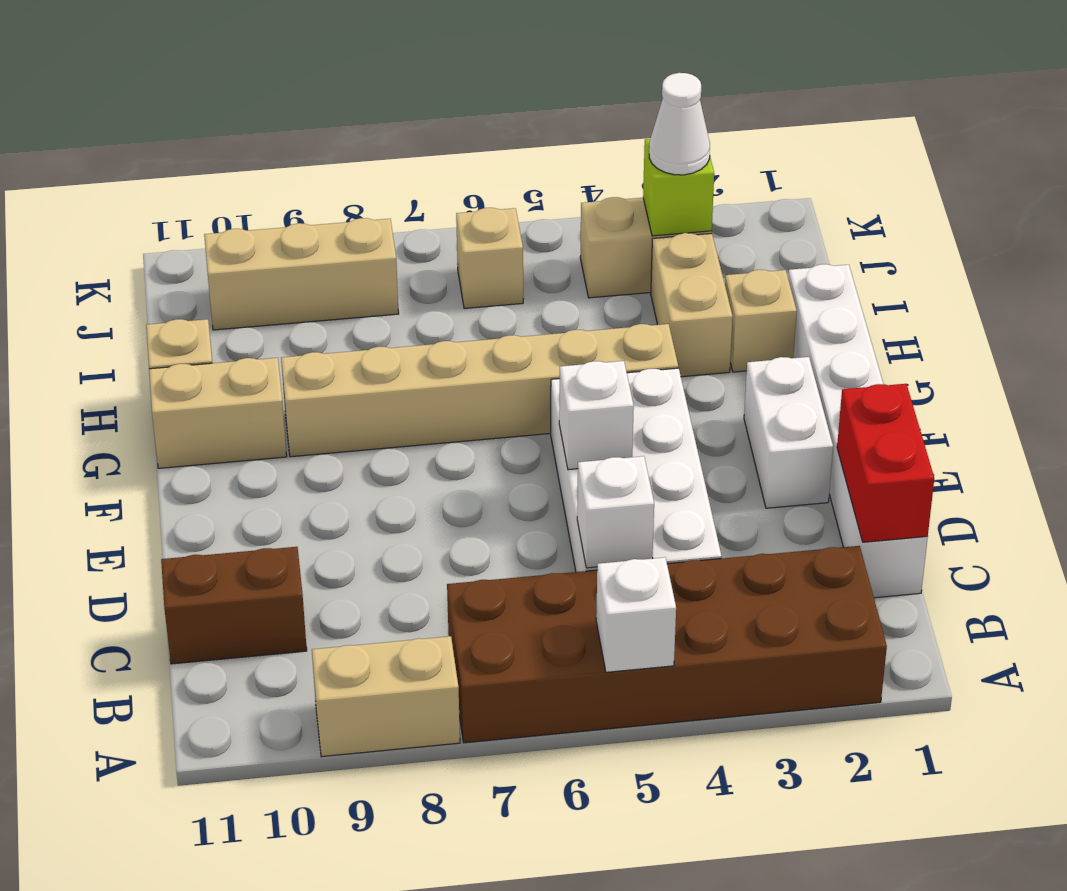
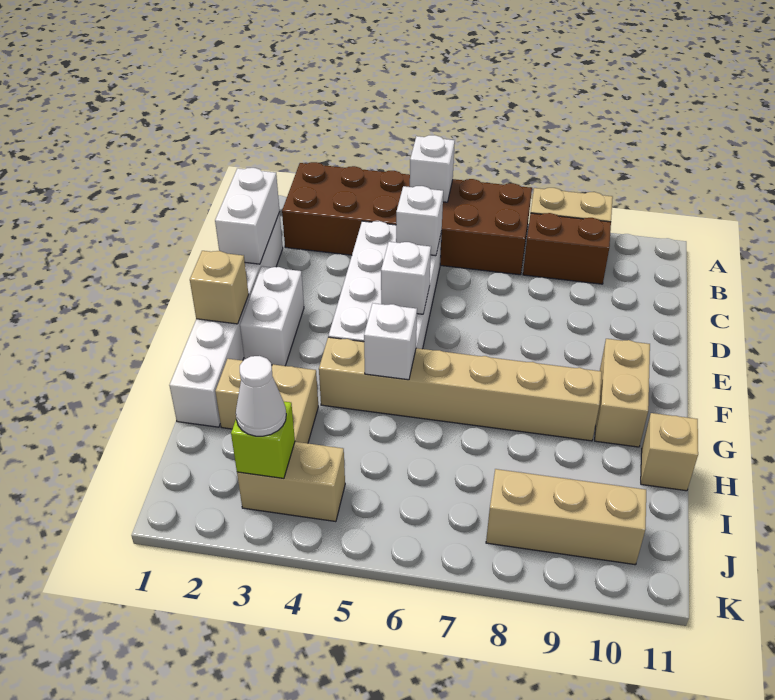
red 1x2 brick [837,384,934,542] -> white 1x2 brick [215,168,280,264]
brown 1x2 brick [161,547,307,664] -> brown 1x2 brick moved to [523,213,611,284]
none -> white 1x1 brick [364,303,417,380]
tan 1x2 brick [149,358,287,468] -> tan 1x2 brick turned to [595,339,650,447]
tan 1x1 brick [456,208,523,309] -> tan 1x1 brick moved to [190,251,249,324]

